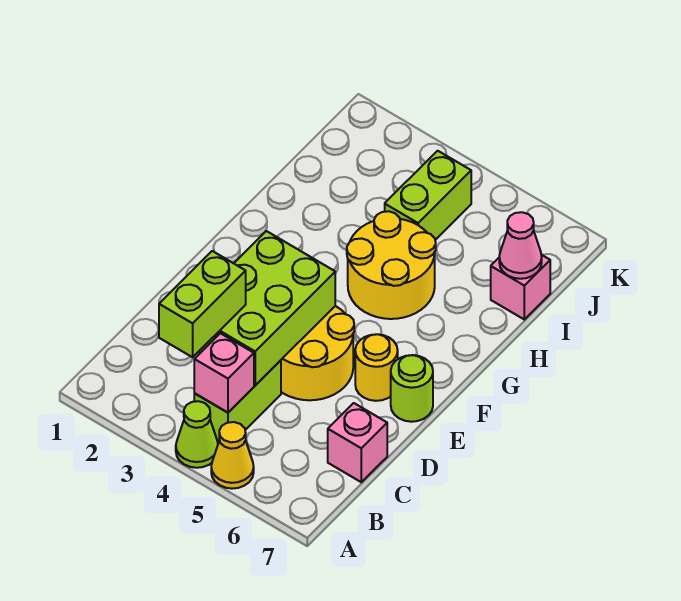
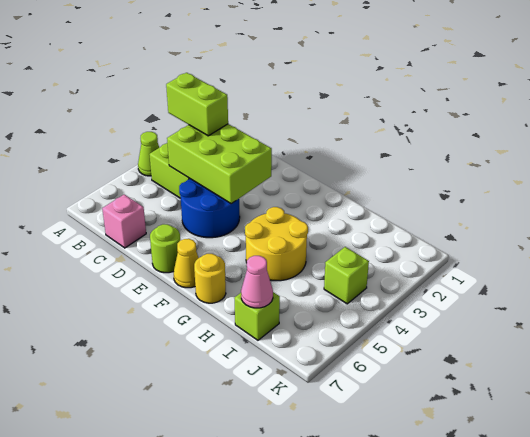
yellow 1x1 cone [211,422,254,489] -> yellow 1x1 cone moved to [174,239,198,288]
pink 1x1 brick [194,333,254,413] -> none
yellow 2x2 round brick [281,306,354,400] -> blue 2x2 round brick [179,179,240,238]
yellow 1x1 round brick [355,334,398,401] -> yellow 1x1 round brick moved to [194,254,226,303]
lime 1x2 brick [385,151,471,240] -> lime 1x1 brick [324,247,369,304]
pink 1x1 brick [491,255,550,319] -> lime 1x1 brick [234,292,280,340]

